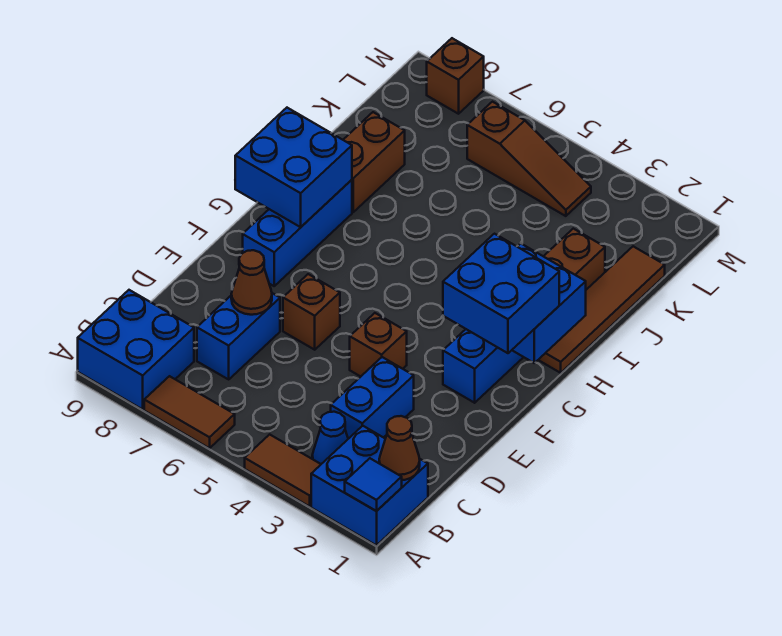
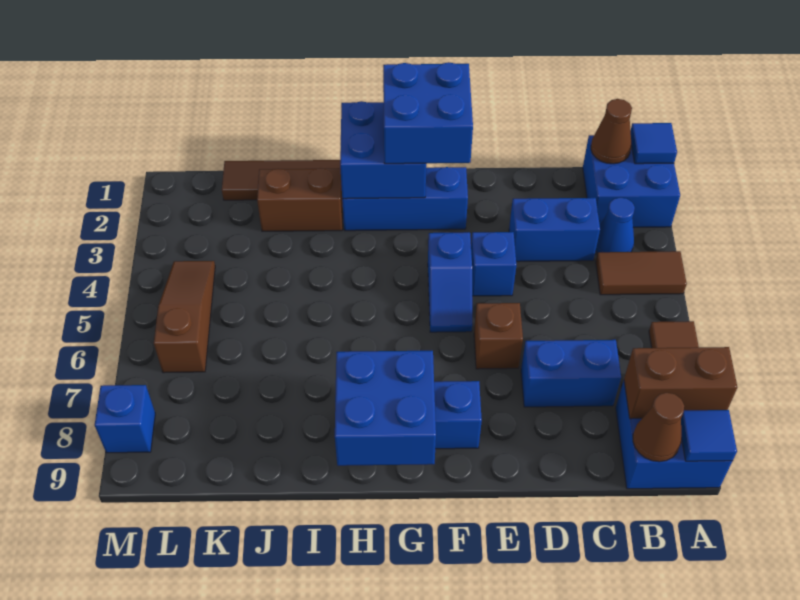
brown 1x2 tile [245,434,321,506] -> brown 1x2 tile turned to [596,251,687,295]
none -> blue 1x1 tile [681,410,737,461]
brown 1x1 cone [231,250,272,315] -> brown 1x1 cone moved to [633,393,684,462]
brown 1x1 brick [350,313,407,377] -> blue 1x1 brick [471,232,516,296]
none -> blue 1x2 slope [428,232,472,332]
brown 1x2 brick [343,112,405,212] -> brown 1x2 brick moved to [624,347,737,419]
brown 1x1 brick [427,38,484,114] -> blue 1x1 brick [95,385,155,453]

